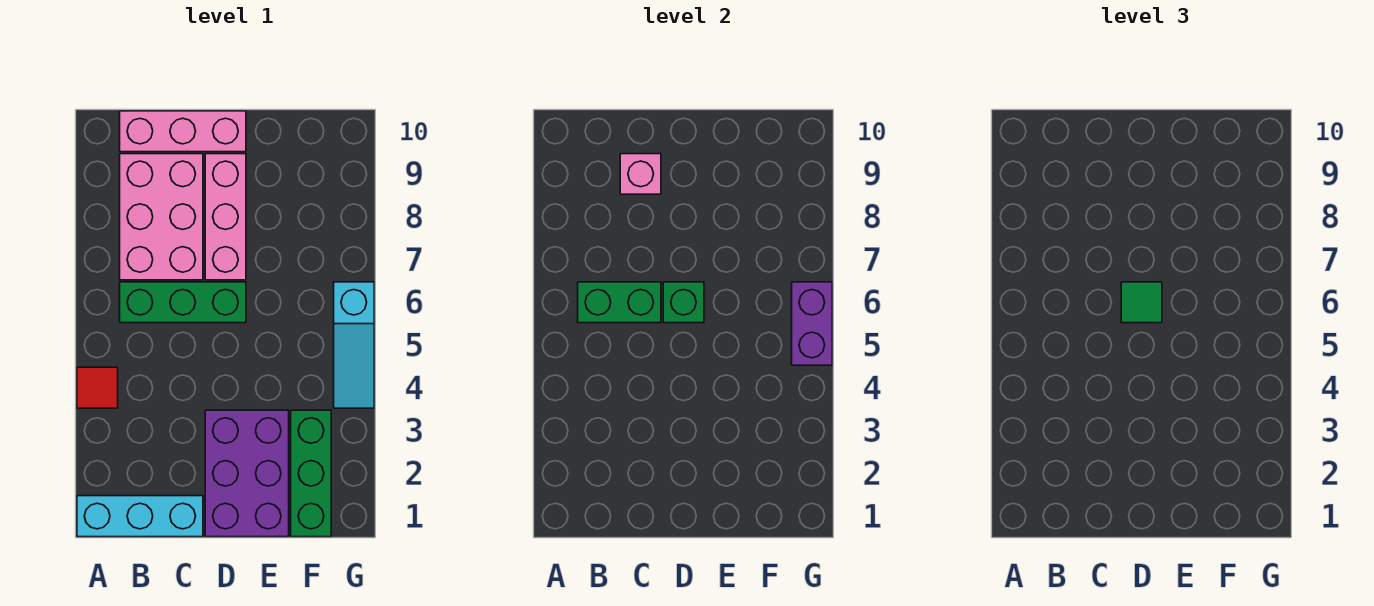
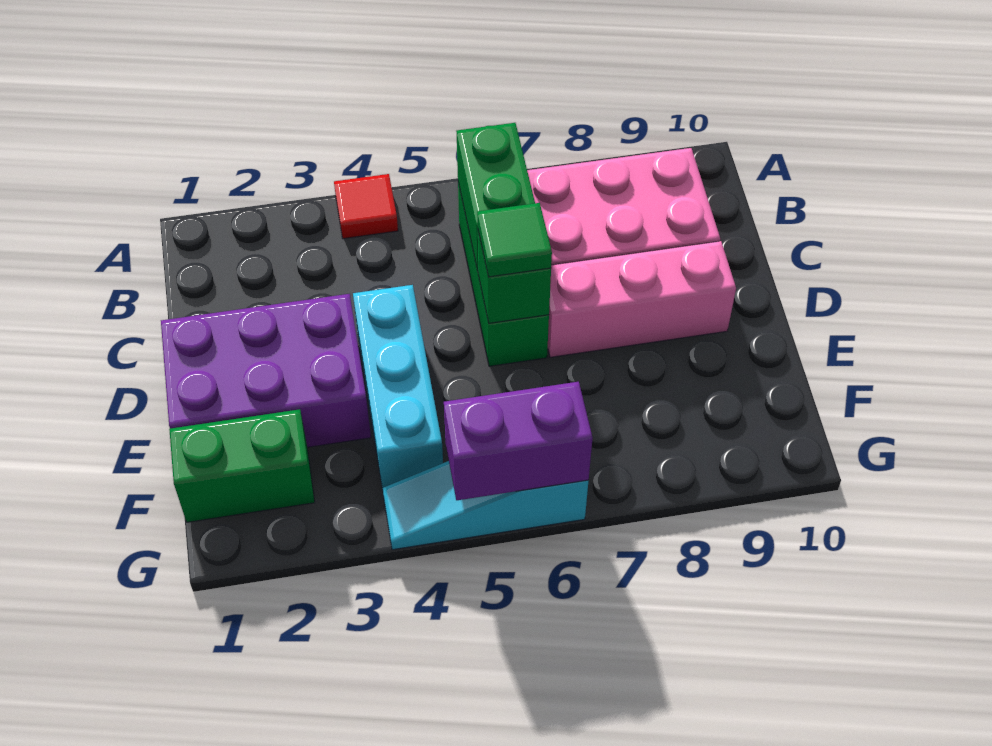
cyan 1x3 brick [77,496,203,537] -> cyan 1x3 brick moved to [353,285,443,490]
pink 1x3 brick [120,111,246,152] -> none
pink 1x1 brick [620,154,661,194] -> none
green 1x3 brick [291,410,331,537] -> green 1x2 brick [169,409,315,522]

